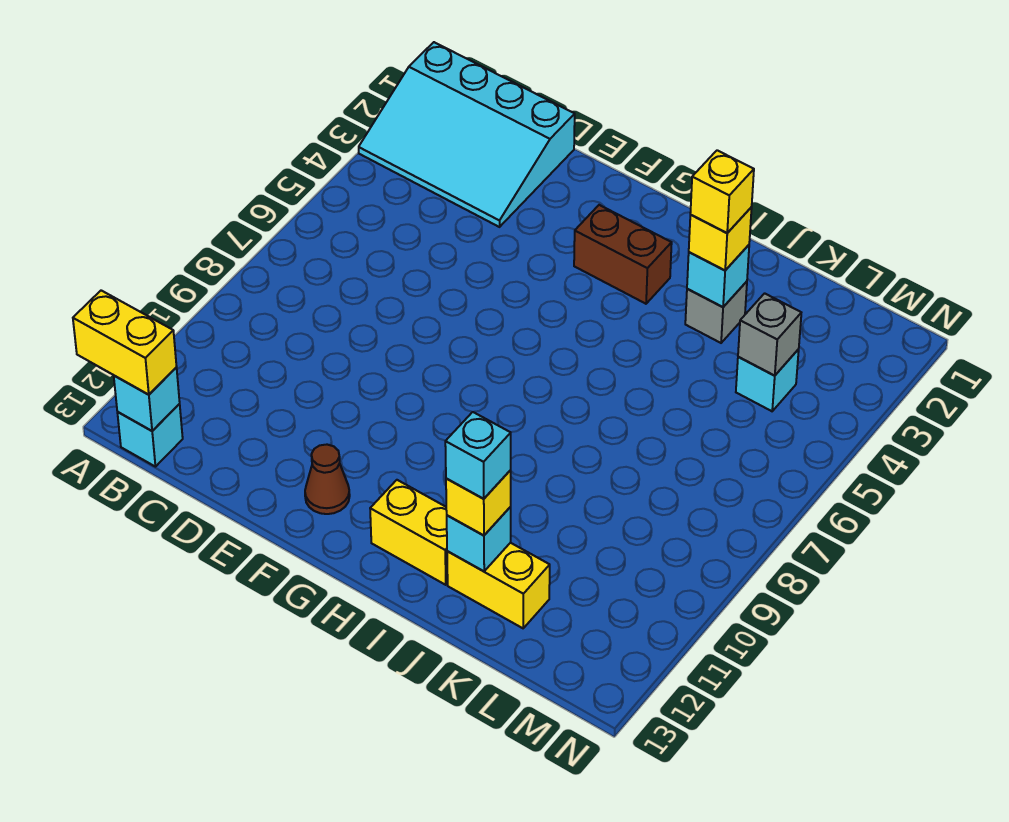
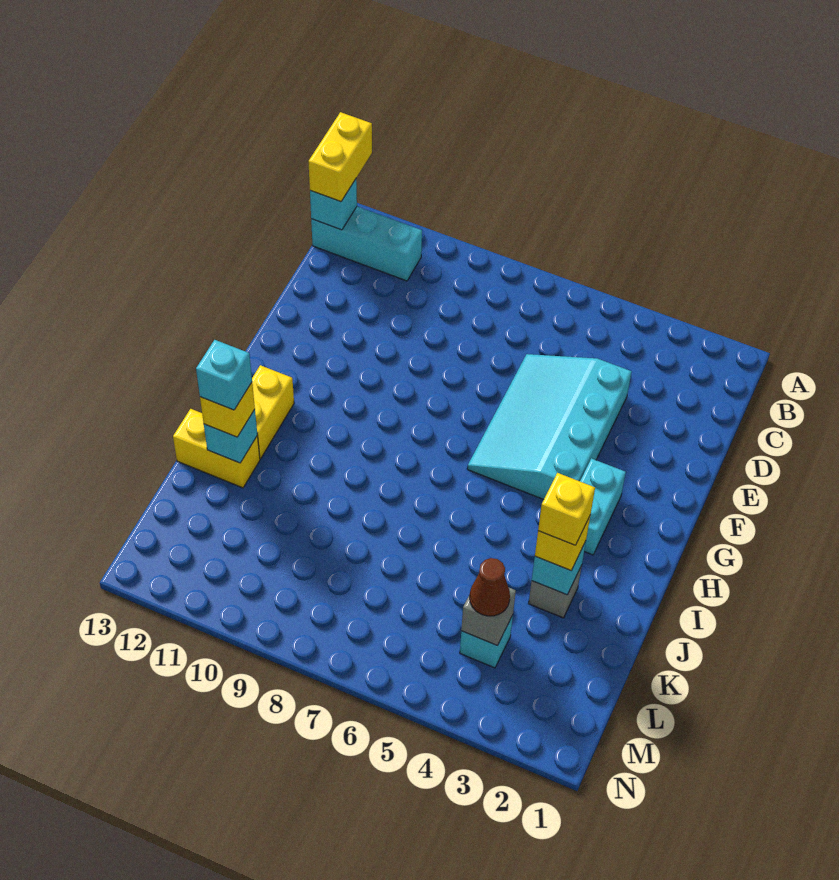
cyan 3x4 slope [359,42,575,227] -> cyan 3x4 slope moved to [467,354,632,499]
cyan 1x1 brick [117,404,183,467] -> cyan 1x3 brick [311,207,422,281]
brown 1x1 cone [305,445,350,514] -> brown 1x1 cone moved to [470,558,510,616]
brown 1x2 brick [574,205,672,304] -> cyan 1x2 brick [580,458,626,555]
yellow 1x2 brick [447,543,550,628] -> yellow 1x2 brick turned to [173,409,260,488]

